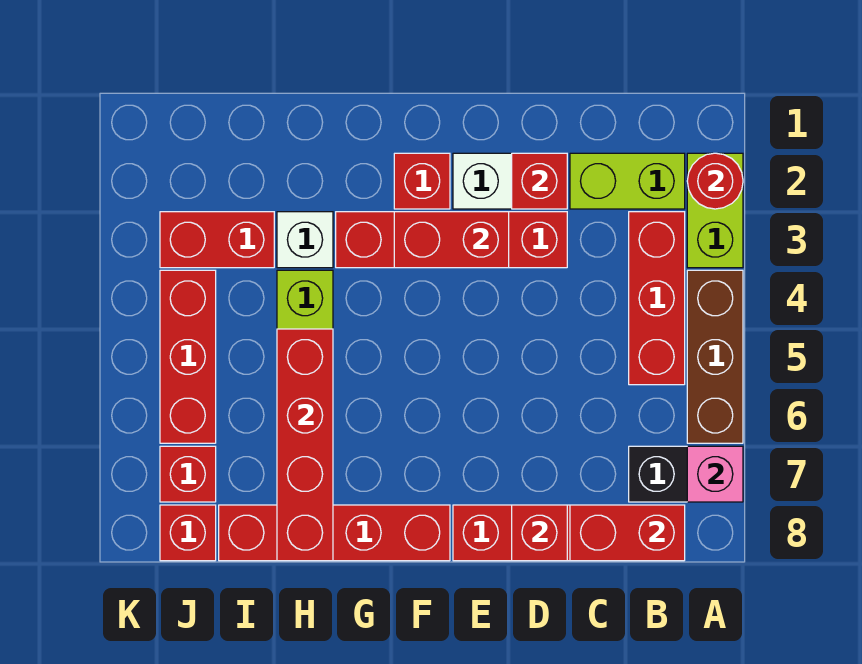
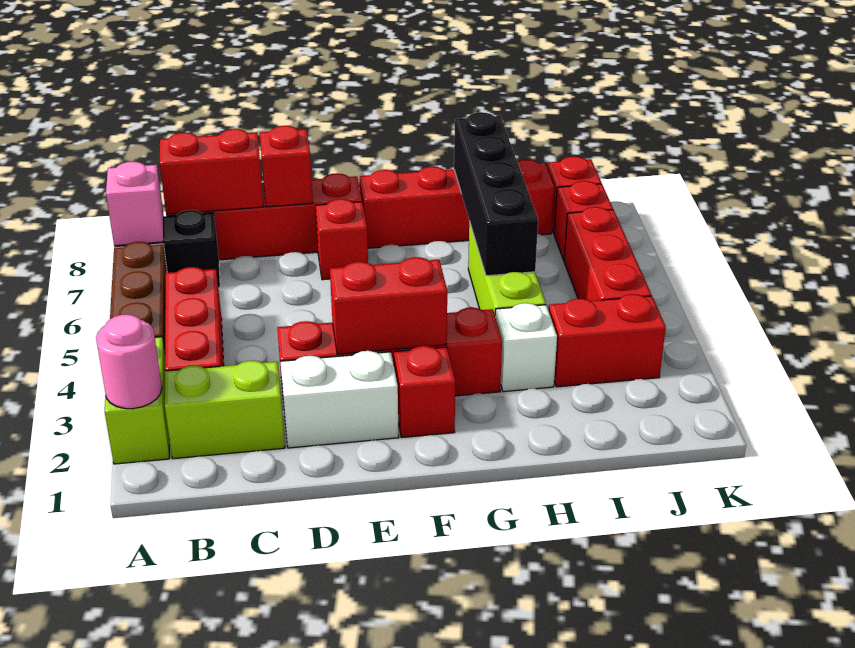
red 1x1 round brick [687,153,743,209] -> pink 1x1 round brick [96,314,162,409]
red 1x1 brick [512,153,567,209] -> red 1x1 brick moved to [316,199,368,280]
red 1x4 brick [277,329,333,561] -> black 1x4 brick [454,112,538,276]

